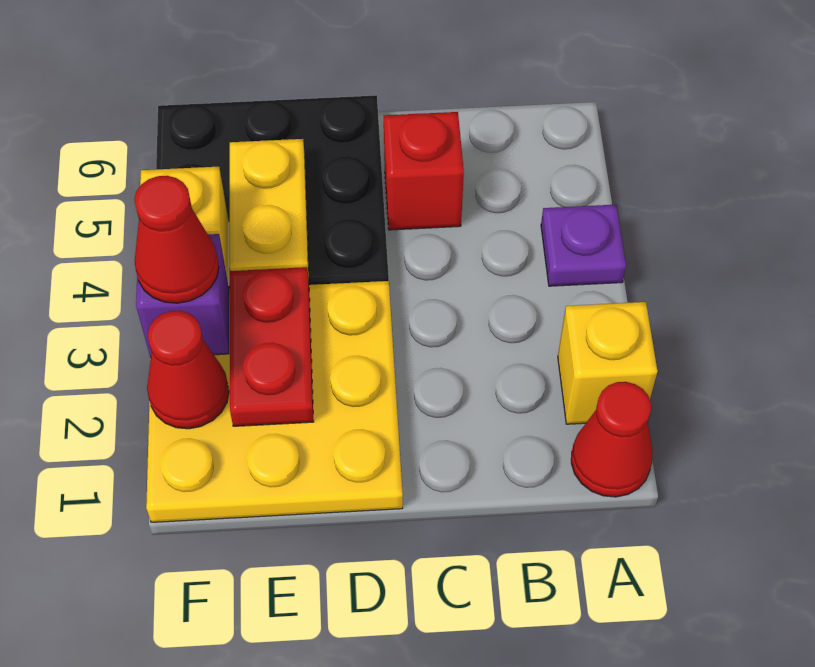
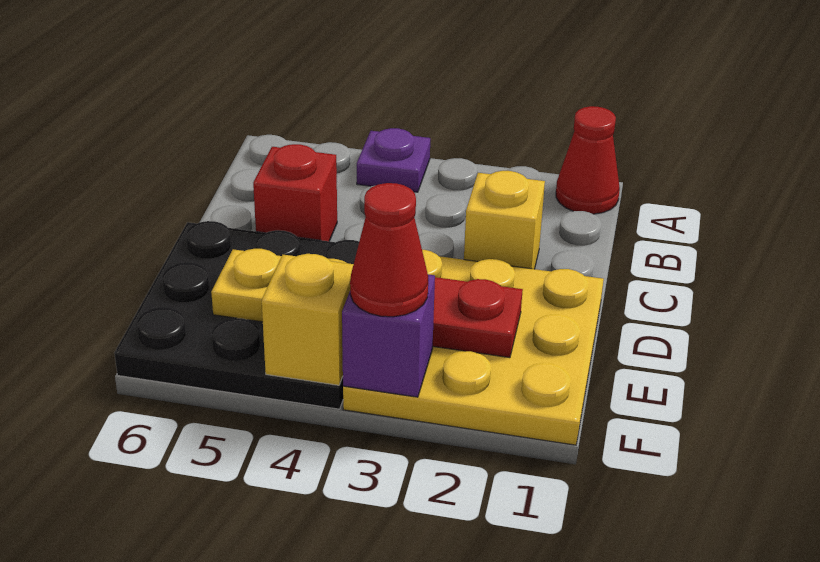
yellow 1x1 brick [558,302,658,424] -> yellow 1x1 brick moved to [464,171,545,269]
red 1x1 cone [147,311,229,429] -> none

